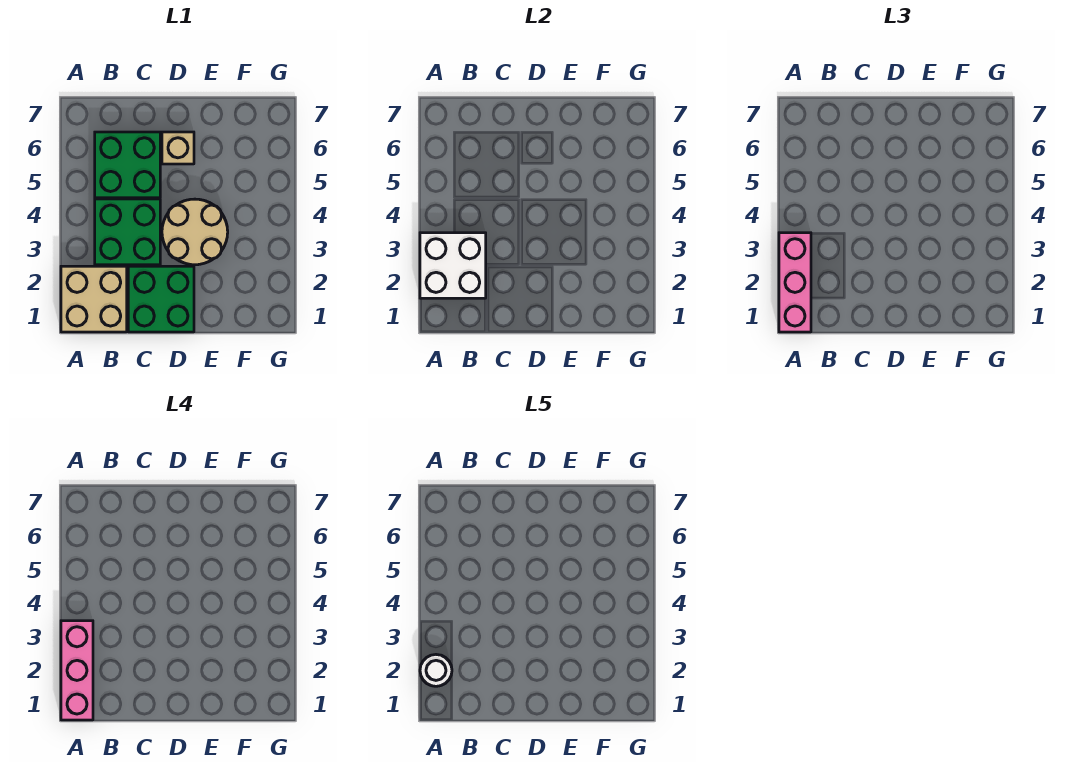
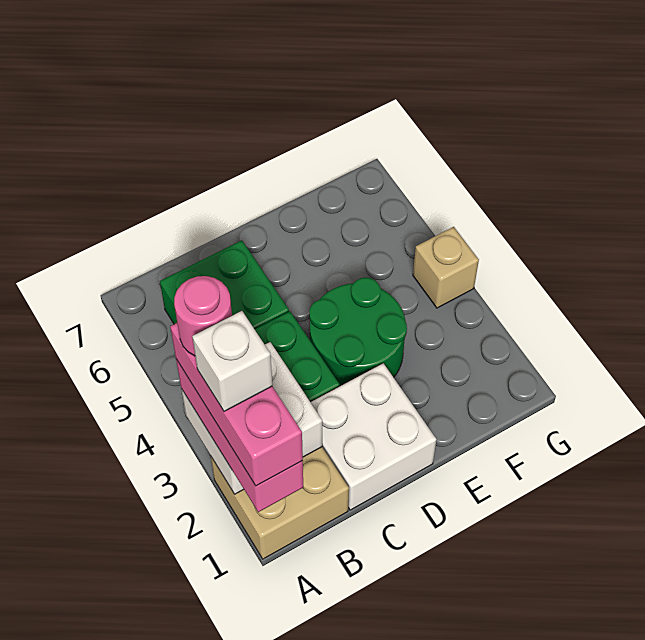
white 1x1 round brick [420,655,452,686] -> white 1x1 brick [192,311,272,411]
none -> pink 1x1 round brick [174,276,232,356]
green 2x2 brick [128,266,194,332] -> white 2x2 brick [311,363,437,510]
tan 2x2 round brick [162,199,228,265] -> green 2x2 round brick [309,277,407,386]
tan 1x1 brick [162,132,194,164] -> tan 1x1 brick moved to [413,227,479,308]

